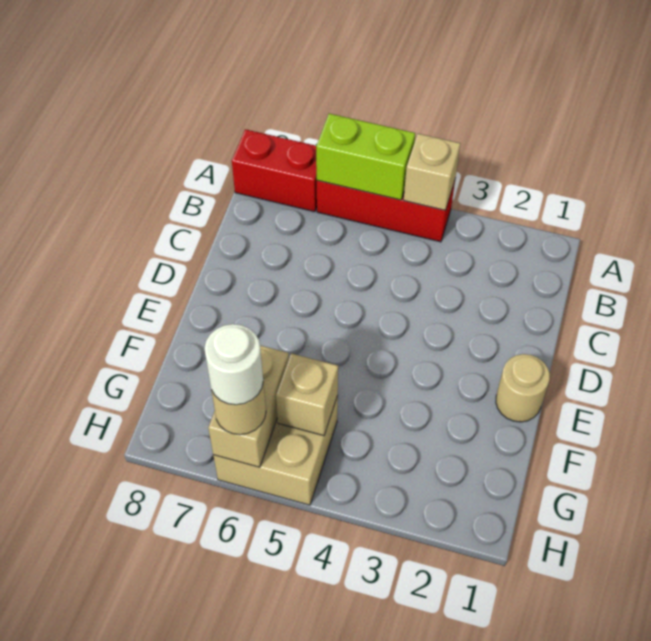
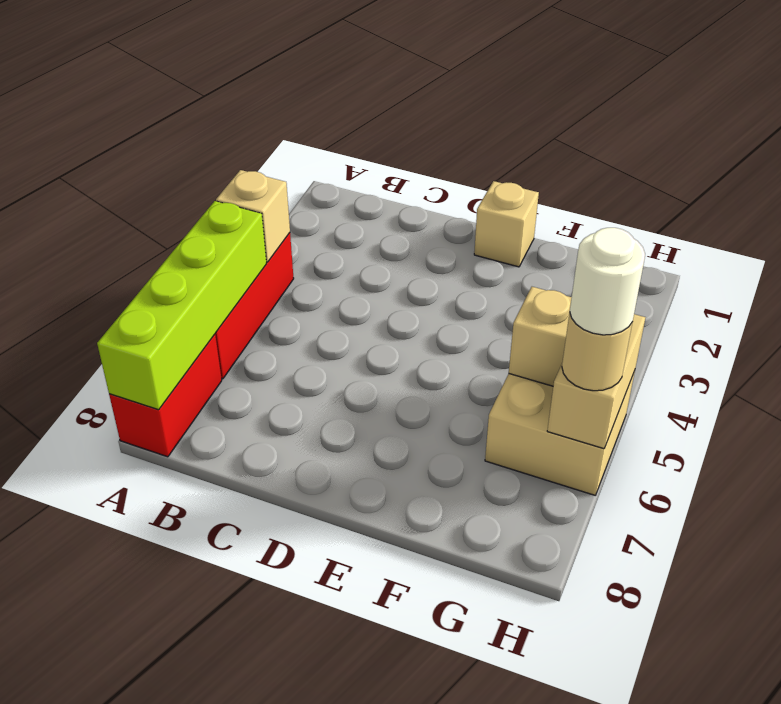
lime 1x2 brick [316,114,415,200] -> lime 1x4 brick [97,201,267,410]
tan 1x1 round brick [496,354,550,422] -> tan 1x1 brick [474,181,539,267]
tan 1x2 brick [208,345,289,467] -> tan 1x2 brick turned to [547,314,646,449]

